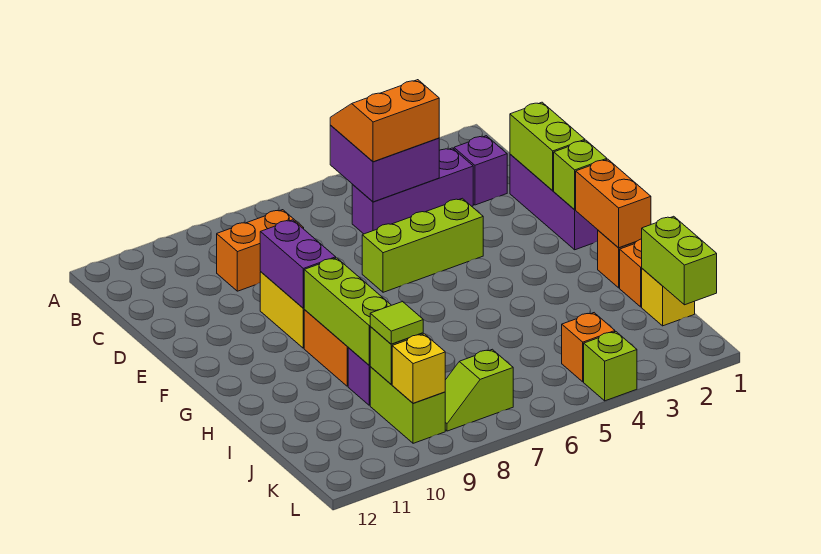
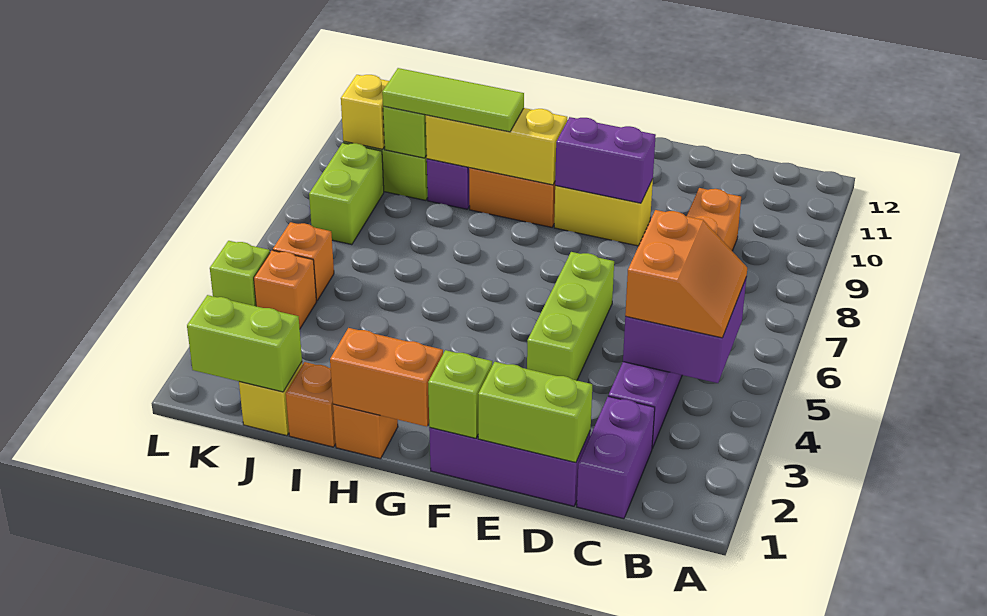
purple 1x1 brick [454,136,507,205] -> purple 1x2 brick [577,396,655,519]
lime 1x3 brick [304,258,391,365] -> yellow 1x3 brick [426,108,567,185]
lime 1x1 tile [370,301,423,344] -> lime 1x3 tile [382,68,524,132]
none -> orange 1x1 brick [273,222,334,301]
lime 1x2 slope [445,349,513,431] -> lime 1x2 brick [309,143,384,245]

